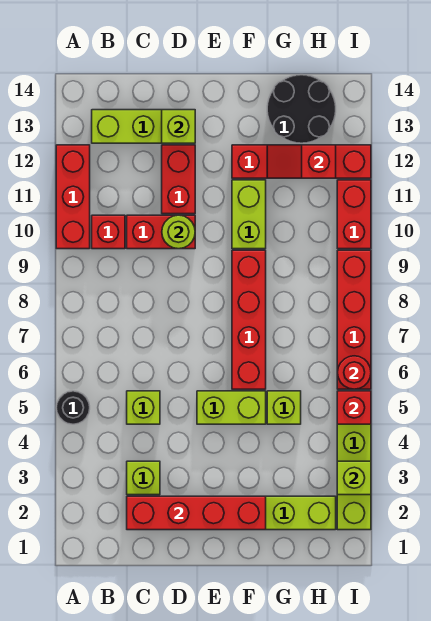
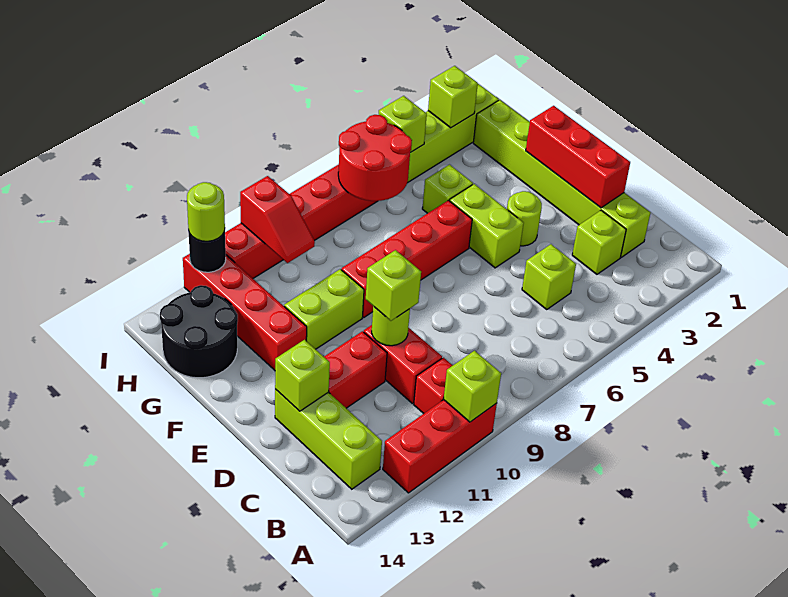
black 1x1 round brick [56,391,90,424] -> black 1x1 round brick moved to [188,230,226,272]
none -> lime 1x1 brick [444,351,501,422]
red 1x4 brick [127,496,266,530] -> red 1x3 brick [526,106,630,208]
none -> lime 1x1 brick [366,250,421,321]
none -> lime 1x1 round brick [507,191,542,246]
red 1x2 slope [267,145,336,178] -> red 1x2 slope moved to [240,176,315,263]
red 1x1 brick [337,391,371,424] -> lime 1x1 brick [379,96,427,152]
red 1x1 round brick [337,356,371,389] -> red 2x2 round brick [338,115,412,201]
none -> lime 1x1 round brick [187,182,225,241]

